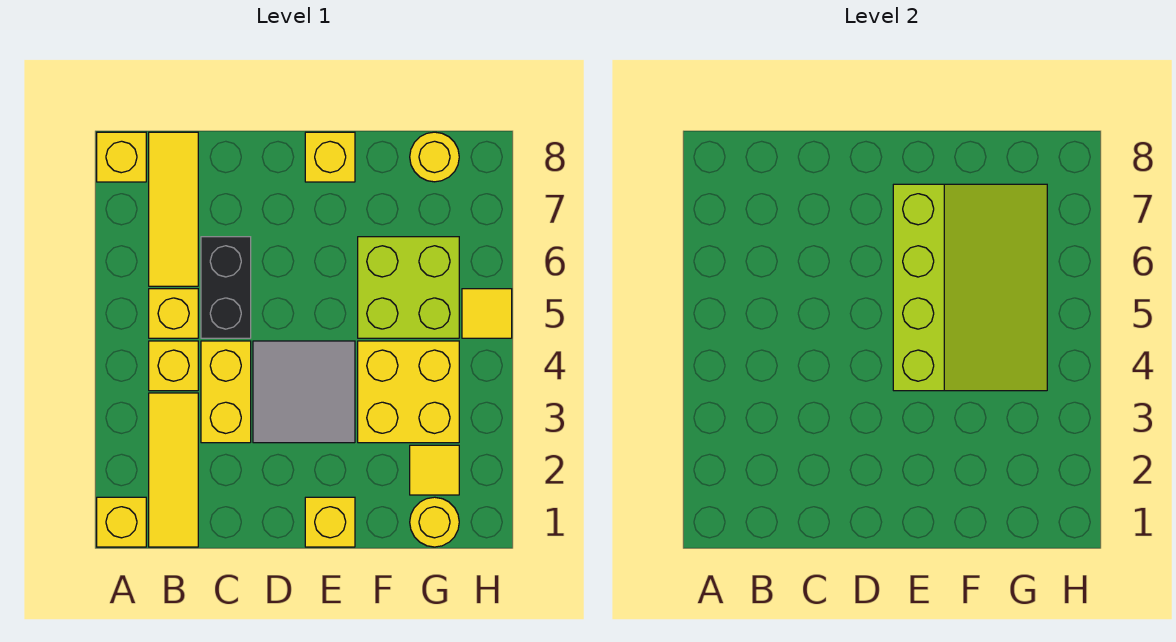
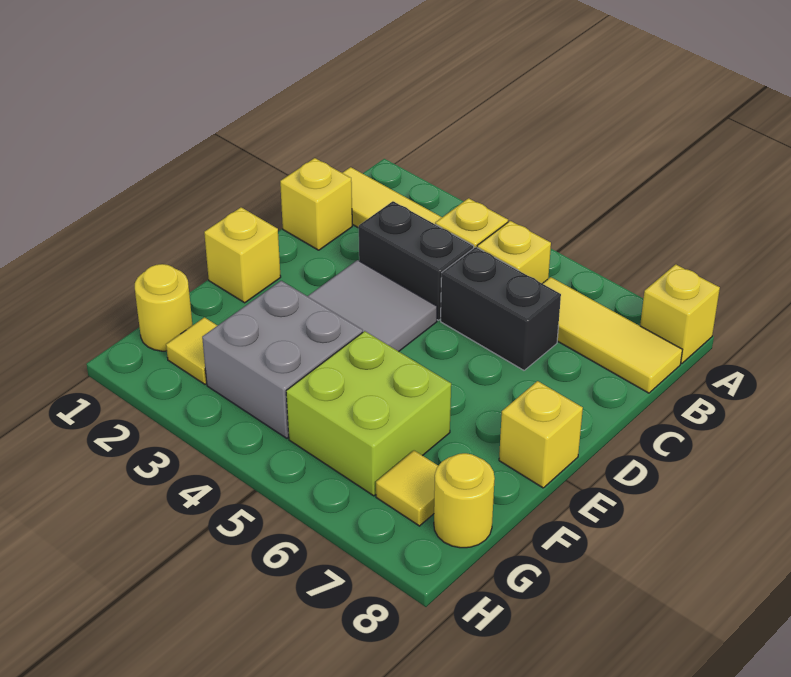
yellow 1x1 brick [97,497,146,547] -> yellow 1x1 brick moved to [280,158,352,250]
yellow 1x2 brick [201,341,251,443] -> black 1x2 brick [359,201,474,320]
lime 3x4 slope [893,184,1047,391] -> none
yellow 2x2 brick [358,341,459,443] -> grey 2x2 brick [202,281,363,438]
yellow 1x1 tile [462,289,512,338] -> yellow 1x1 tile moved to [376,451,438,526]

